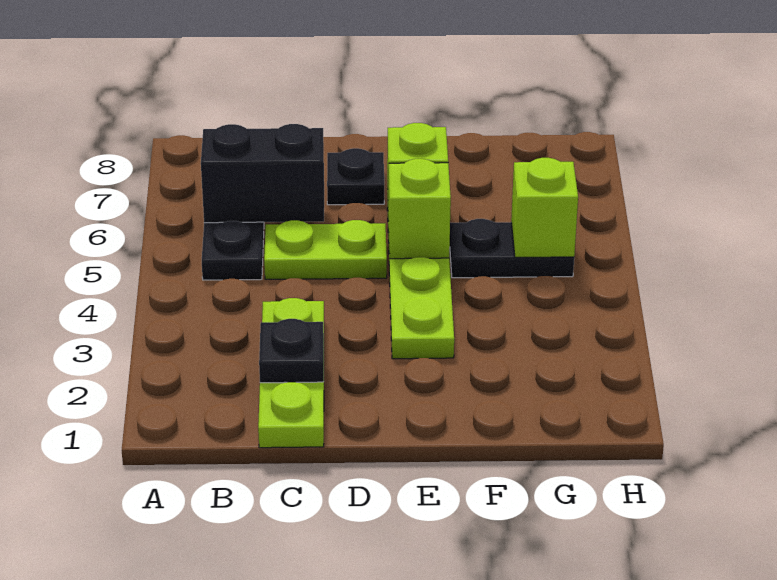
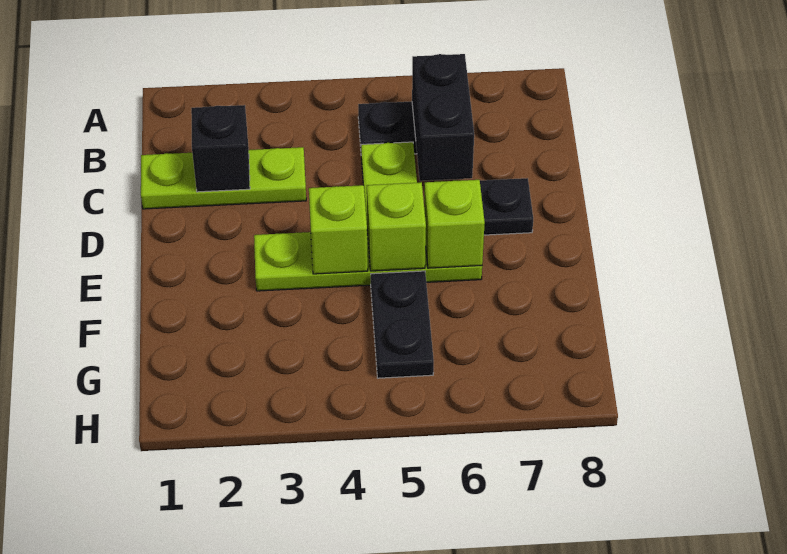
black 1x1 plate [259,319,324,383] -> black 1x1 brick [191,105,250,192]
lime 1x1 brick [511,158,578,257] -> lime 1x1 brick moved to [309,185,368,274]

